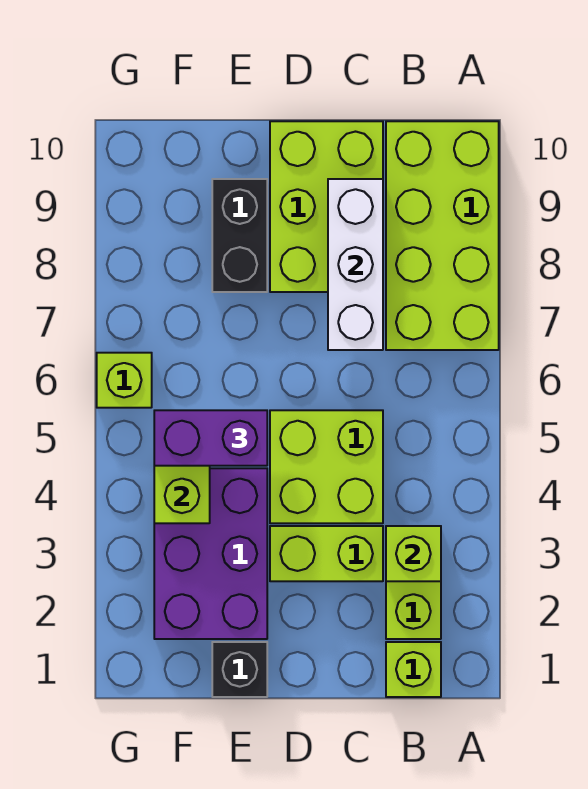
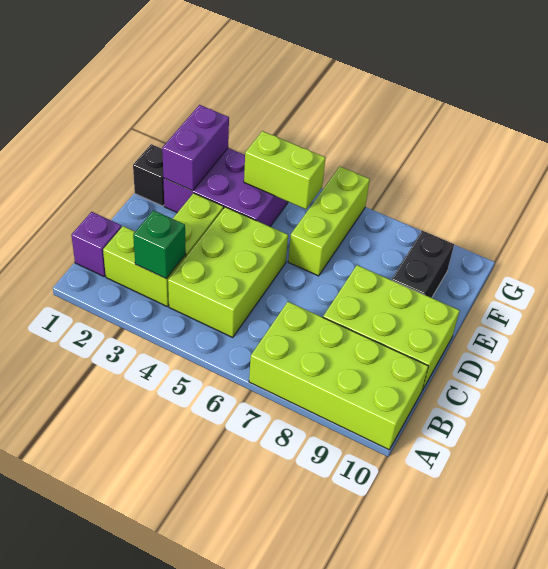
lime 1x1 brick [386,642,441,697] -> purple 1x1 brick [71,212,122,276]
lime 1x1 brick [386,526,441,581] -> green 1x1 brick [133,210,186,279]
lime 2x2 brick [270,410,383,523] -> lime 2x3 brick [168,207,288,337]
white 1x3 brick [328,179,383,350] -> none
purple 1x2 brick [154,410,267,466] -> purple 1x2 brick moved to [162,105,229,191]
black 1x2 brick [212,179,267,292] -> black 1x2 brick turned to [392,231,454,298]
lime 1x1 brick [97,353,152,408] -> lime 1x3 brick [288,166,370,276]

